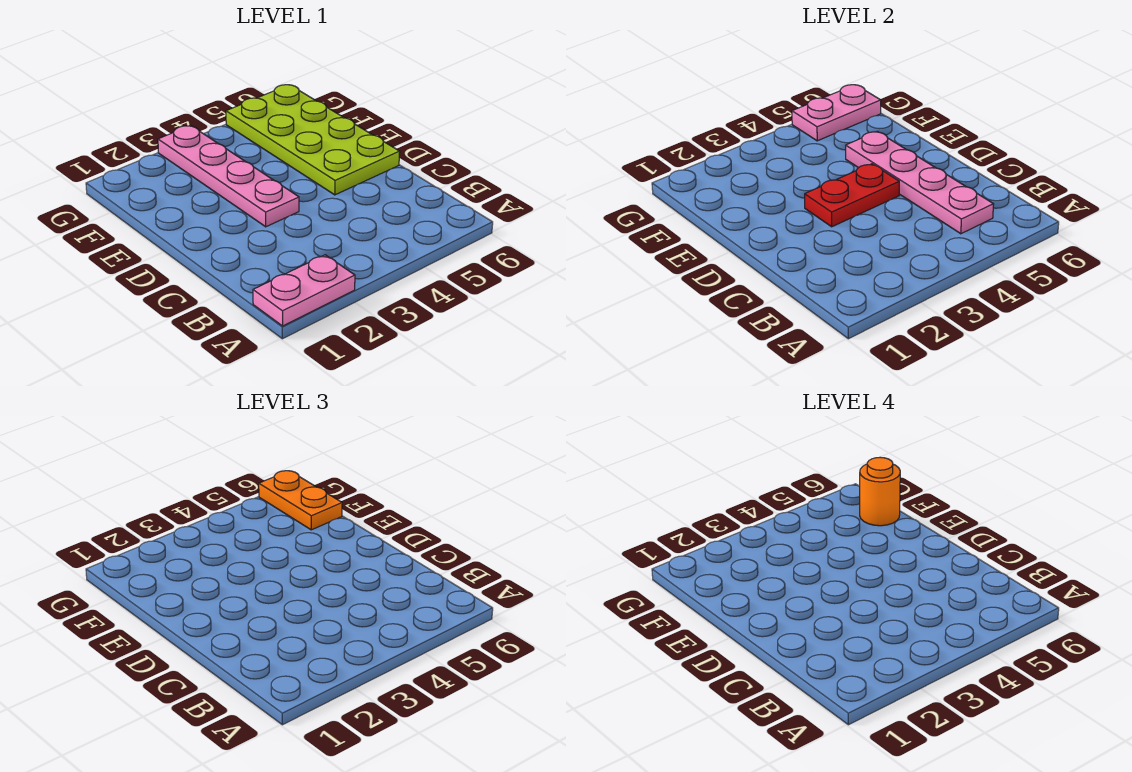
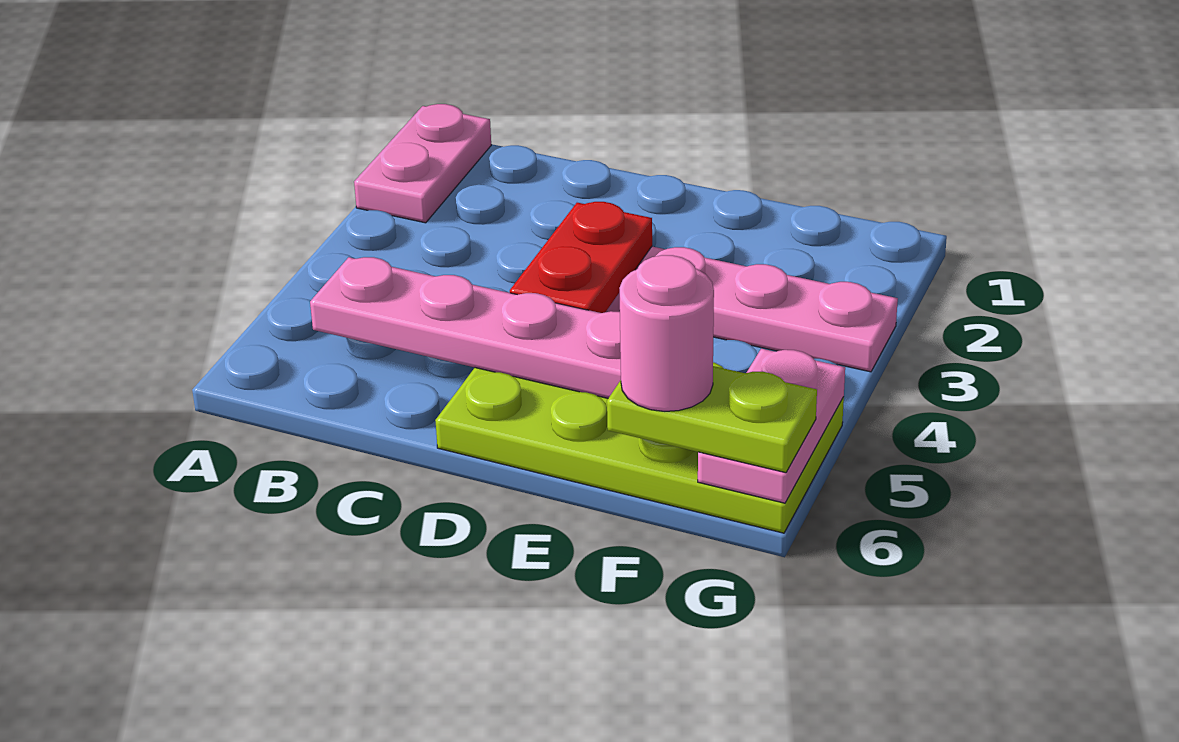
orange 1x2 plate [259,471,342,530] -> lime 1x2 plate [607,366,817,473]
orange 1x1 round brick [860,457,900,526] -> pink 1x1 round brick [620,255,714,411]

